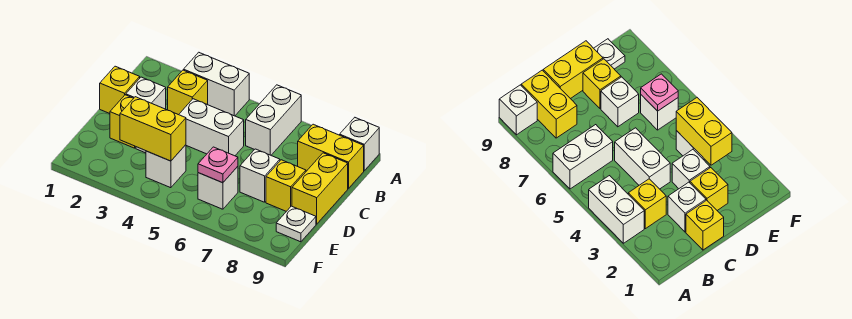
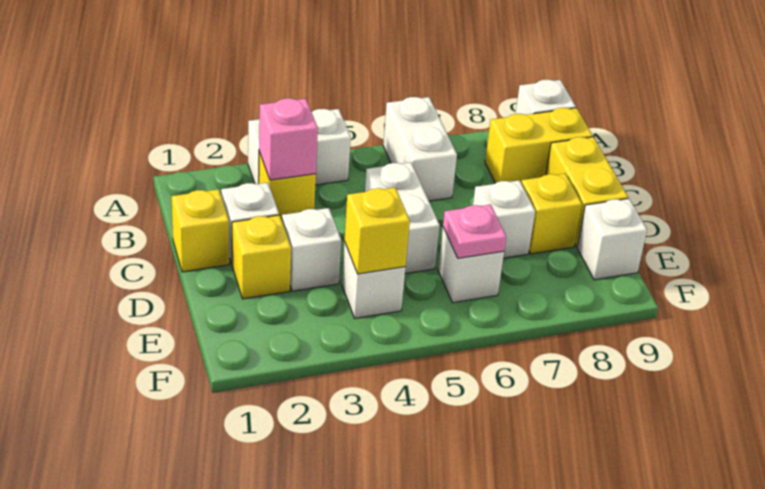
none -> pink 1x1 brick [259,98,318,180]
white 1x2 brick [179,99,244,156] -> white 1x2 brick turned to [365,162,440,274]
yellow 1x2 brick [120,97,186,161] -> yellow 1x1 brick [345,188,410,274]
white 1x1 plate [276,206,316,242] -> white 1x1 brick [577,199,647,280]

